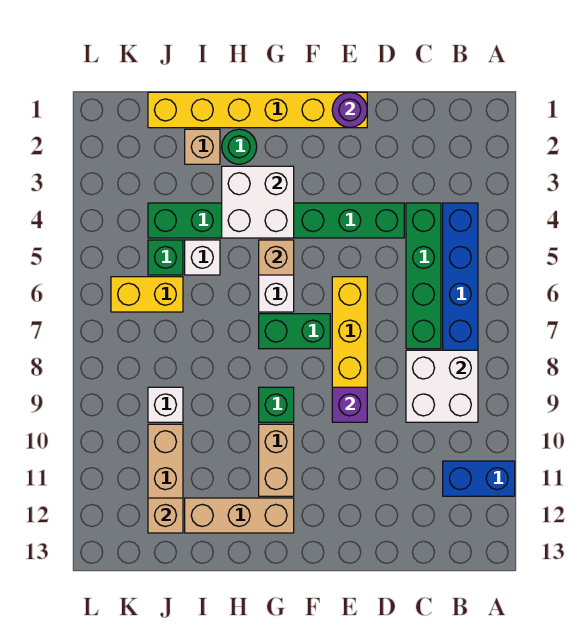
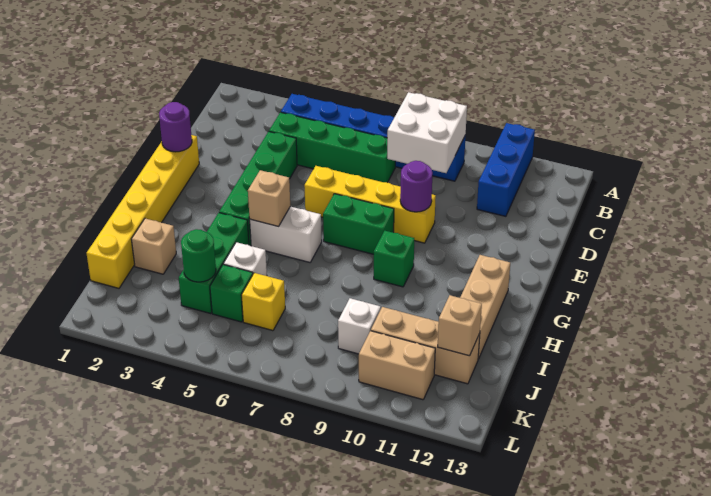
blue 1x2 brick [443,461,515,496] -> blue 1x3 brick [477,123,535,216]
purple 1x1 brick [332,387,367,422] -> purple 1x1 round brick [400,161,433,212]
green 1x2 brick [259,314,330,349] -> green 1x2 brick turned to [323,194,394,254]
white 2x2 brick [222,166,294,238] -> none
tan 1x2 brick [259,424,294,496] -> tan 1x2 brick moved to [359,331,435,400]
green 1x1 round brick [222,129,257,164] -> green 1x1 round brick moved to [181,229,216,282]
yellow 1x2 brick [111,277,183,312] -> yellow 1x1 brick [241,273,285,331]

